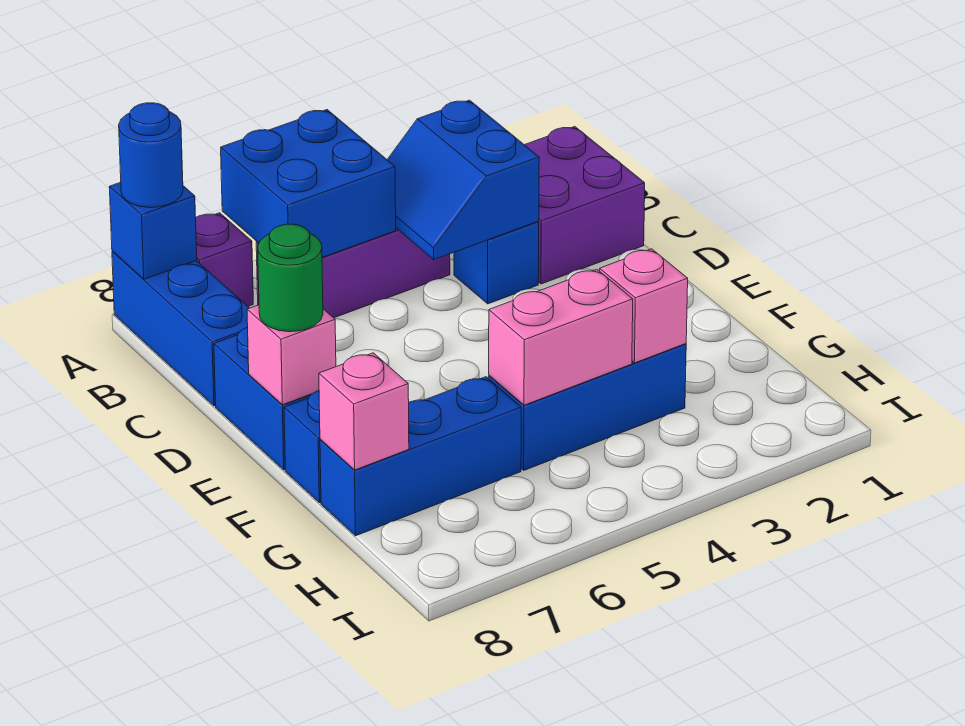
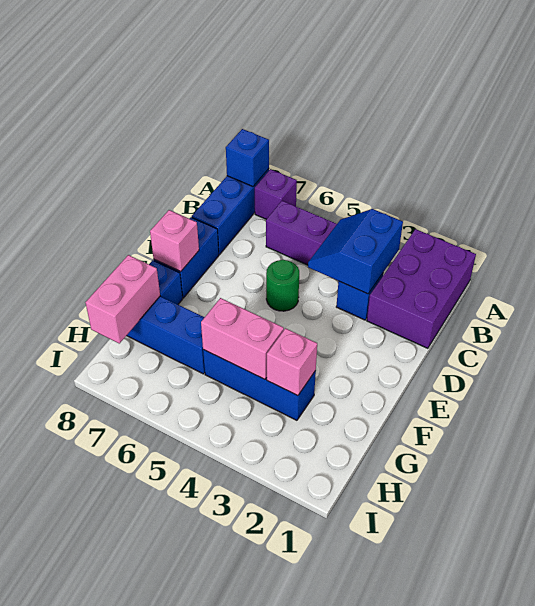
blue 2x2 brick [221,110,396,257] -> none
blue 1x1 round brick [119,103,183,208] -> none
purple 2x2 brick [525,127,645,284] -> purple 2x3 brick [367,229,476,348]
green 1x1 round brick [258,224,323,332] -> green 1x1 round brick moved to [266,260,299,311]
pink 1x1 brick [319,353,409,470] -> pink 1x2 brick [86,255,160,343]

